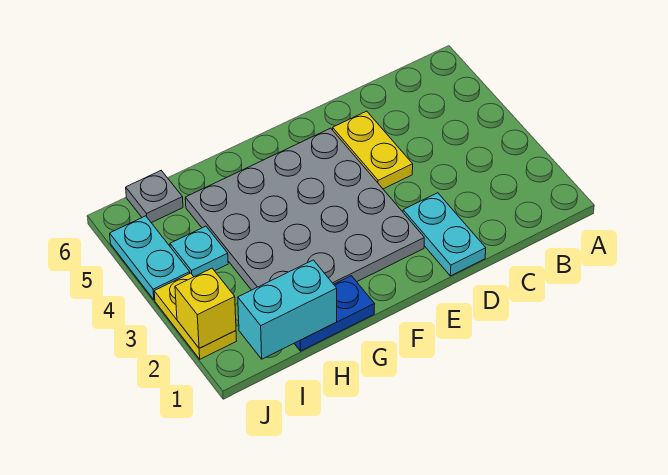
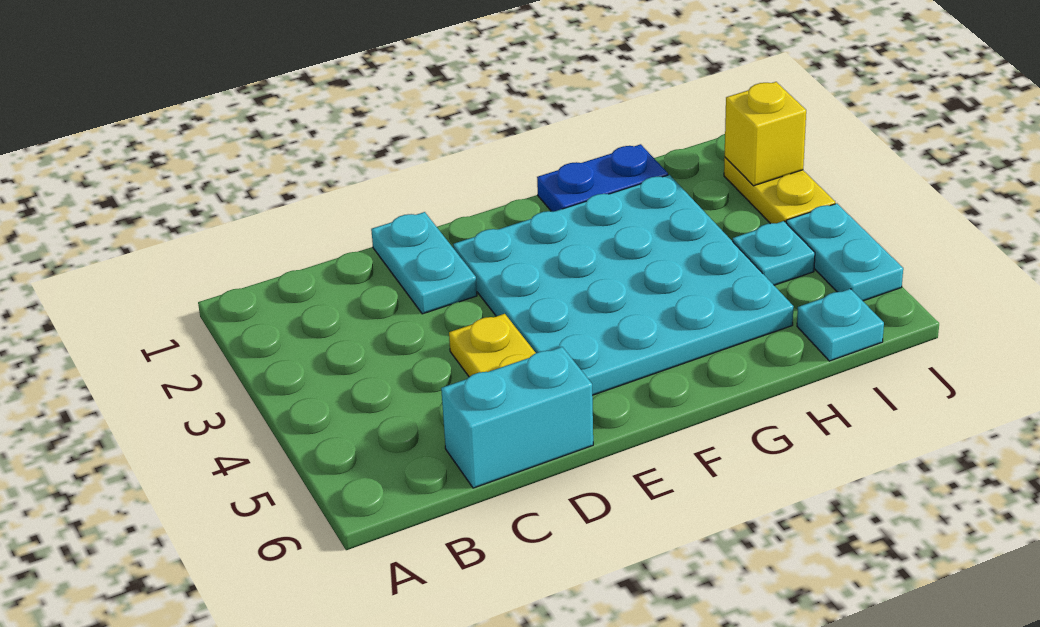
grey 4x4 plate [185,128,424,290] -> cyan 4x4 plate [453,175,794,395]
cyan 1x2 brick [238,260,337,359] -> cyan 1x2 brick moved to [441,347,593,488]
grey 1x1 plate [126,171,183,223] -> cyan 1x1 plate [797,289,884,361]

